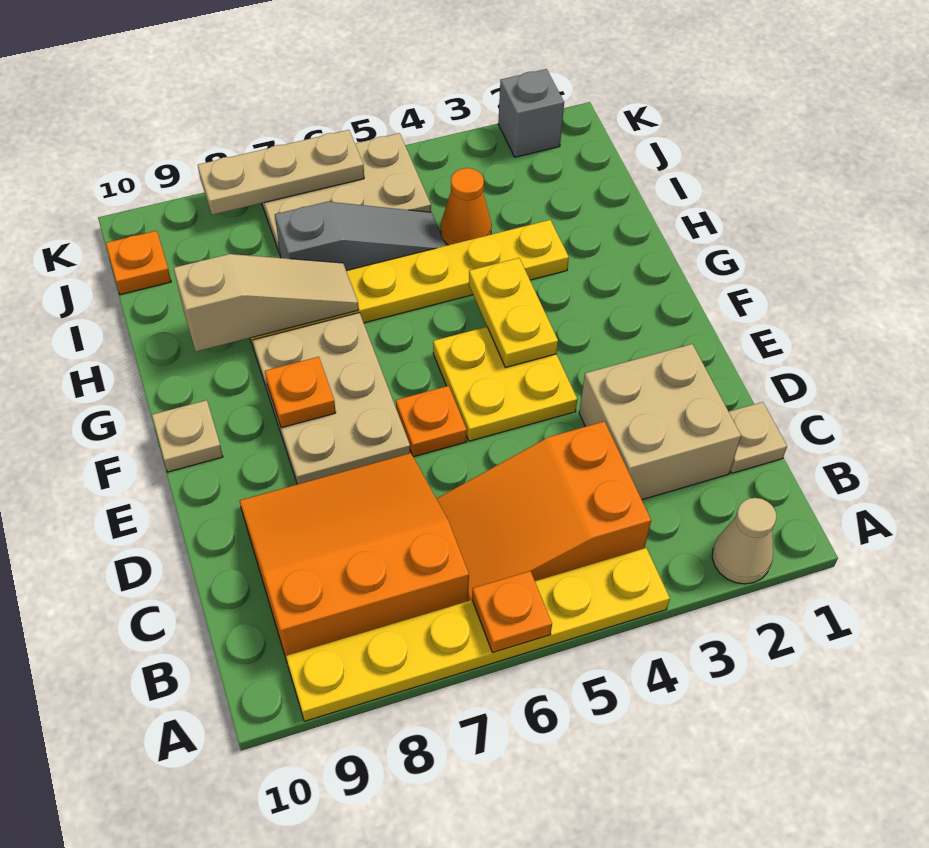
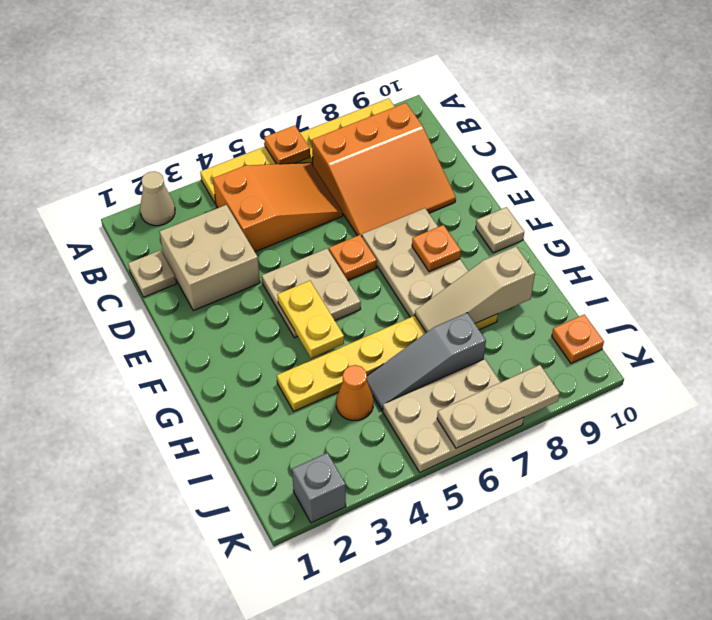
yellow 2x2 plate [433,327,577,441] -> tan 2x2 plate [262,249,361,338]

